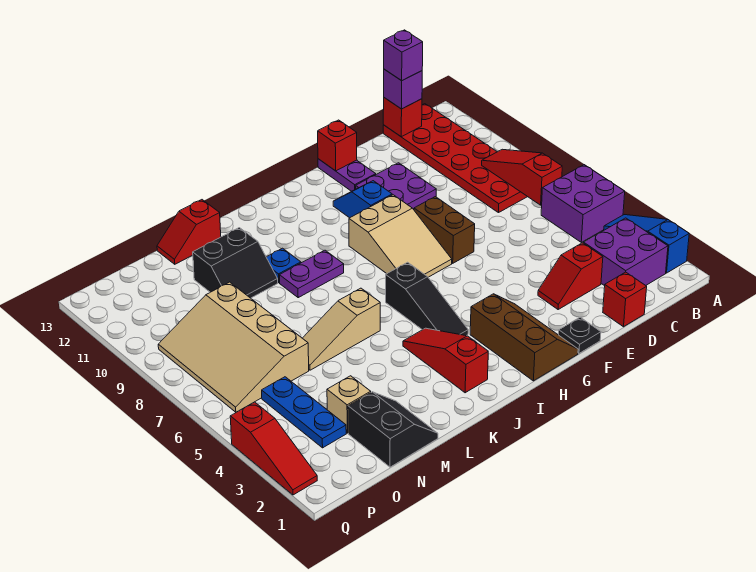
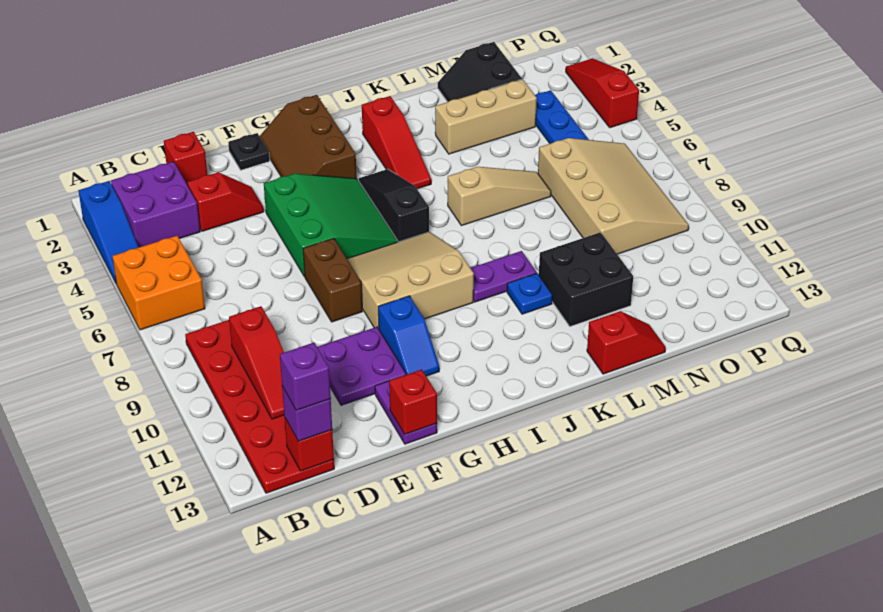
purple 2x2 brick [541,165,625,242] -> orange 2x2 brick [113,236,205,330]
red 1x3 slope [482,149,562,205] -> red 1x3 slope moved to [229,306,284,419]
none -> green 3x3 slope [264,174,398,277]
tan 2x3 slope [349,195,452,277] -> tan 3x3 slope [347,232,474,329]
black 2x2 slope [193,228,278,298] -> black 2x2 brick [539,232,633,326]
tan 1x1 brick [327,376,371,433] -> tan 1x3 brick [435,79,537,154]

